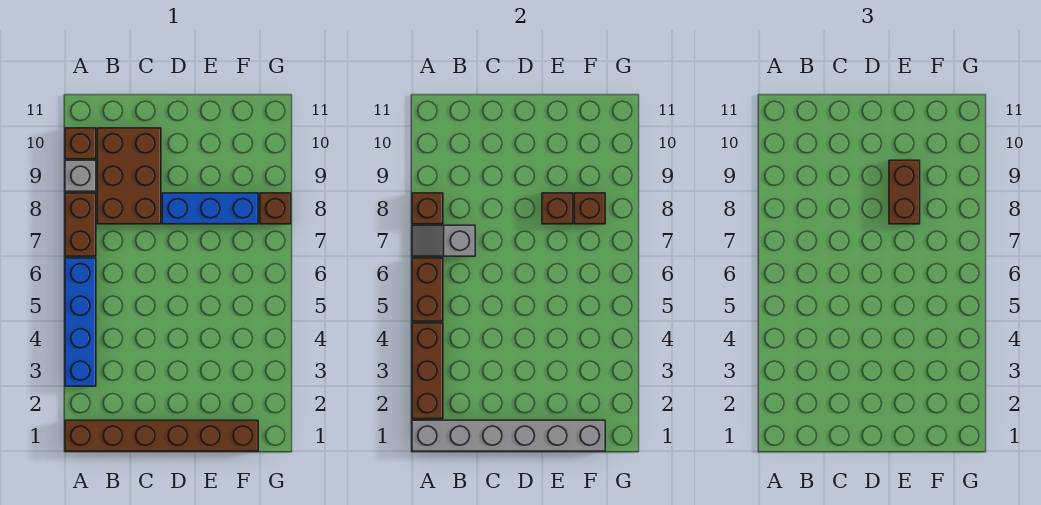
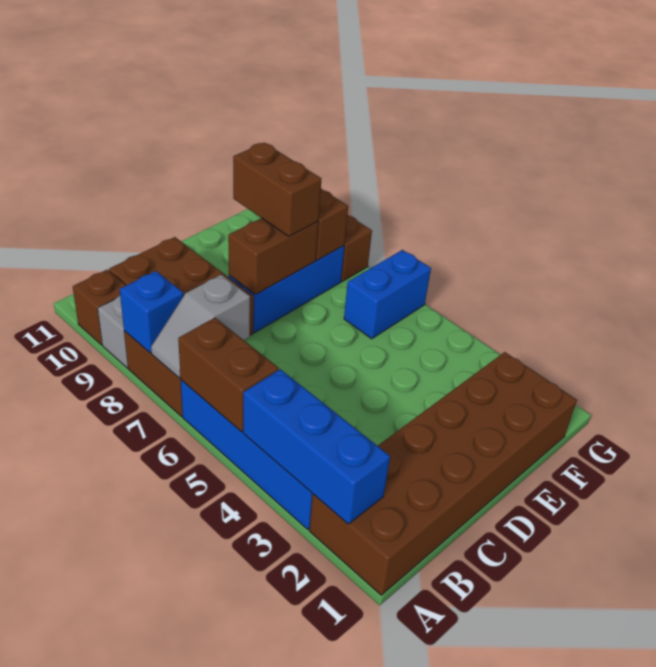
brown 1x6 brick [65,420,258,451] -> brown 2x6 brick [309,352,577,595]
grey 1x6 brick [412,420,605,451] -> none
brown 1x3 brick [412,323,443,419] -> blue 1x3 brick [243,369,390,524]
brown 1x1 brick [412,193,443,224] -> blue 1x1 brick [120,271,183,353]
brown 1x1 brick [542,193,573,224] -> brown 1x2 brick [228,218,318,294]
none -> blue 1x2 brick [344,250,431,339]

